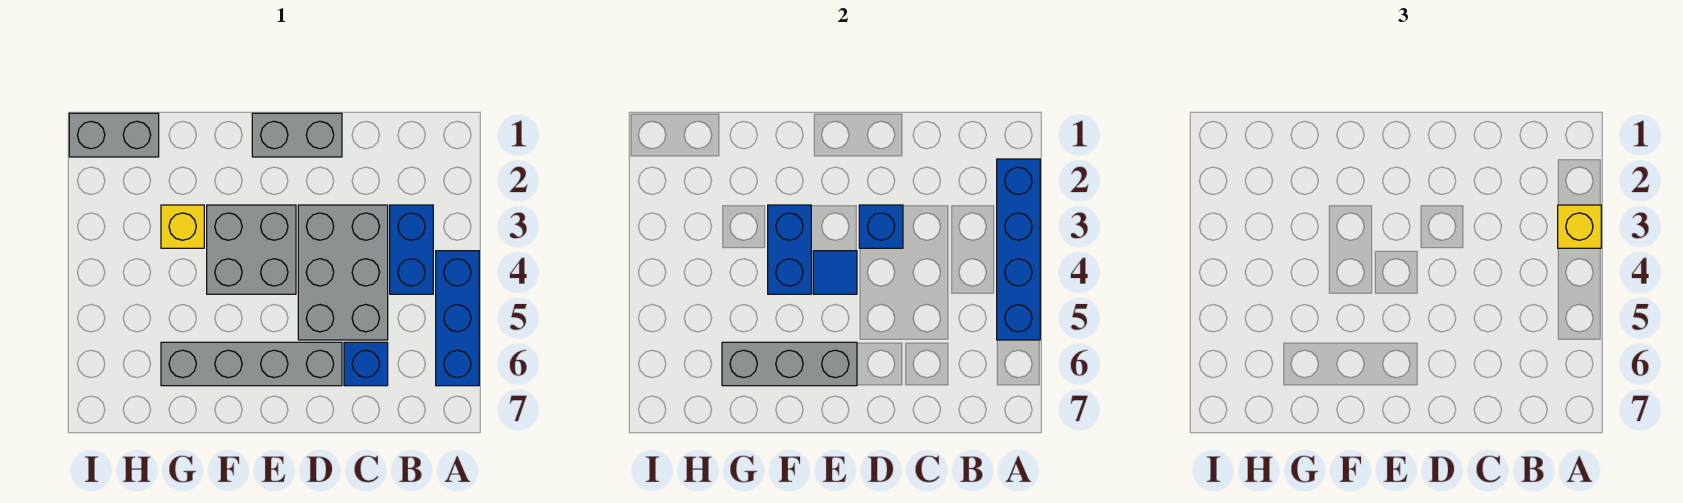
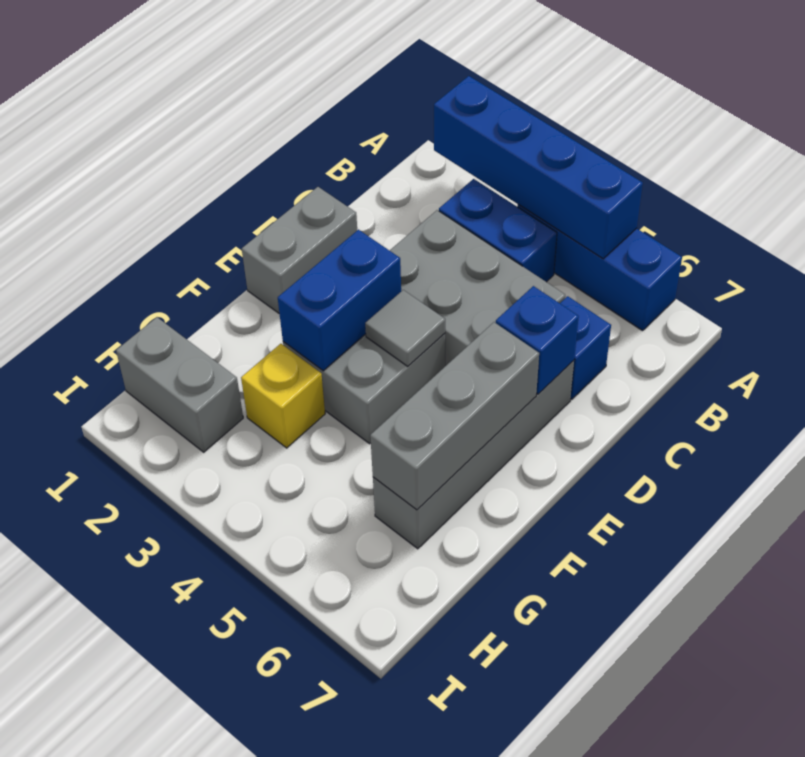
yellow 1x1 brick [1558,205,1601,248] -> none
blue 1x1 brick [859,205,903,248] -> blue 1x1 brick moved to [496,286,579,394]
blue 1x1 tile [813,251,857,294] -> grey 1x1 tile [365,290,445,366]
blue 1x2 brick [768,205,811,294] -> blue 1x2 brick turned to [278,230,401,371]
grey 1x2 brick [69,113,159,157] -> grey 1x2 brick turned to [116,317,243,452]

